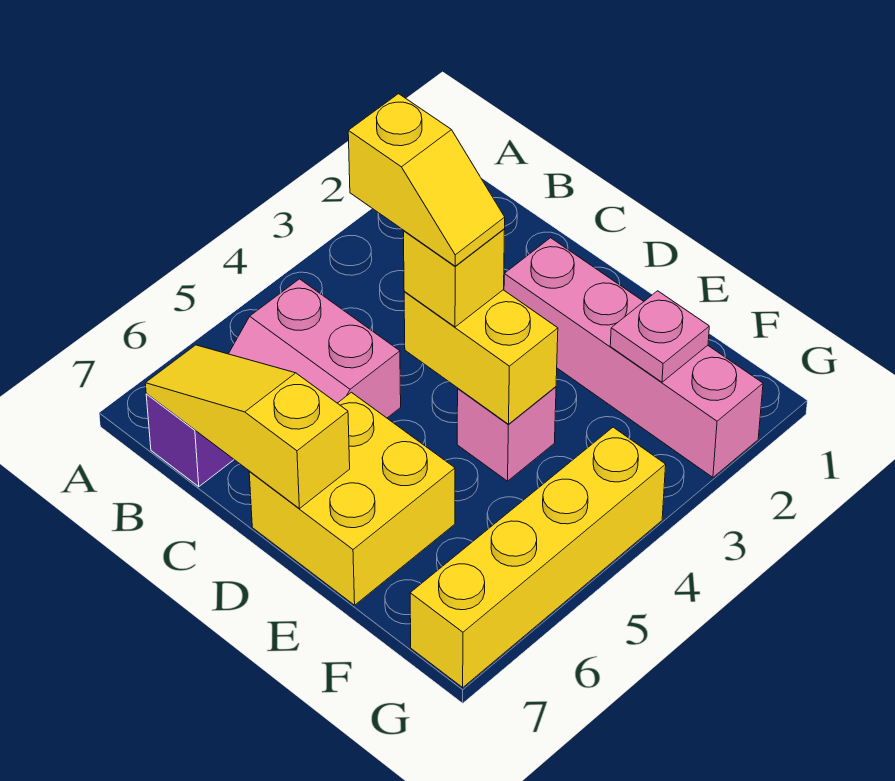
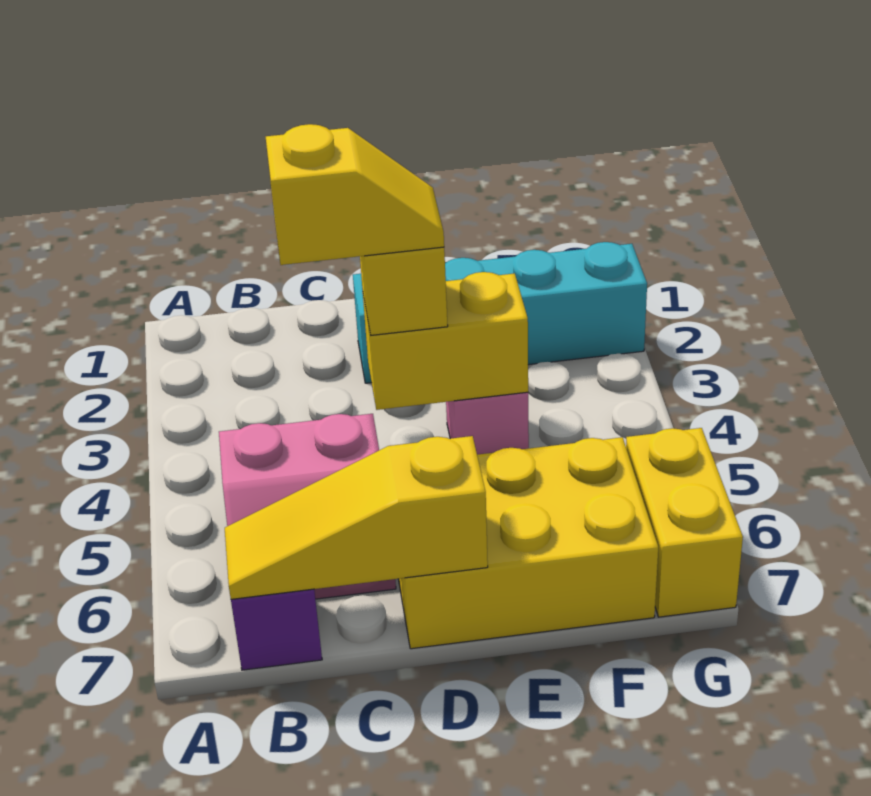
pink 1x4 brick [504,238,763,477] -> cyan 1x4 brick [353,242,647,383]
yellow 2x2 brick [249,392,455,605] -> yellow 2x3 brick [398,437,658,649]
pink 1x1 plate [610,291,709,382] -> none
yellow 1x4 brick [410,427,666,687] -> yellow 1x2 brick [626,428,743,617]

